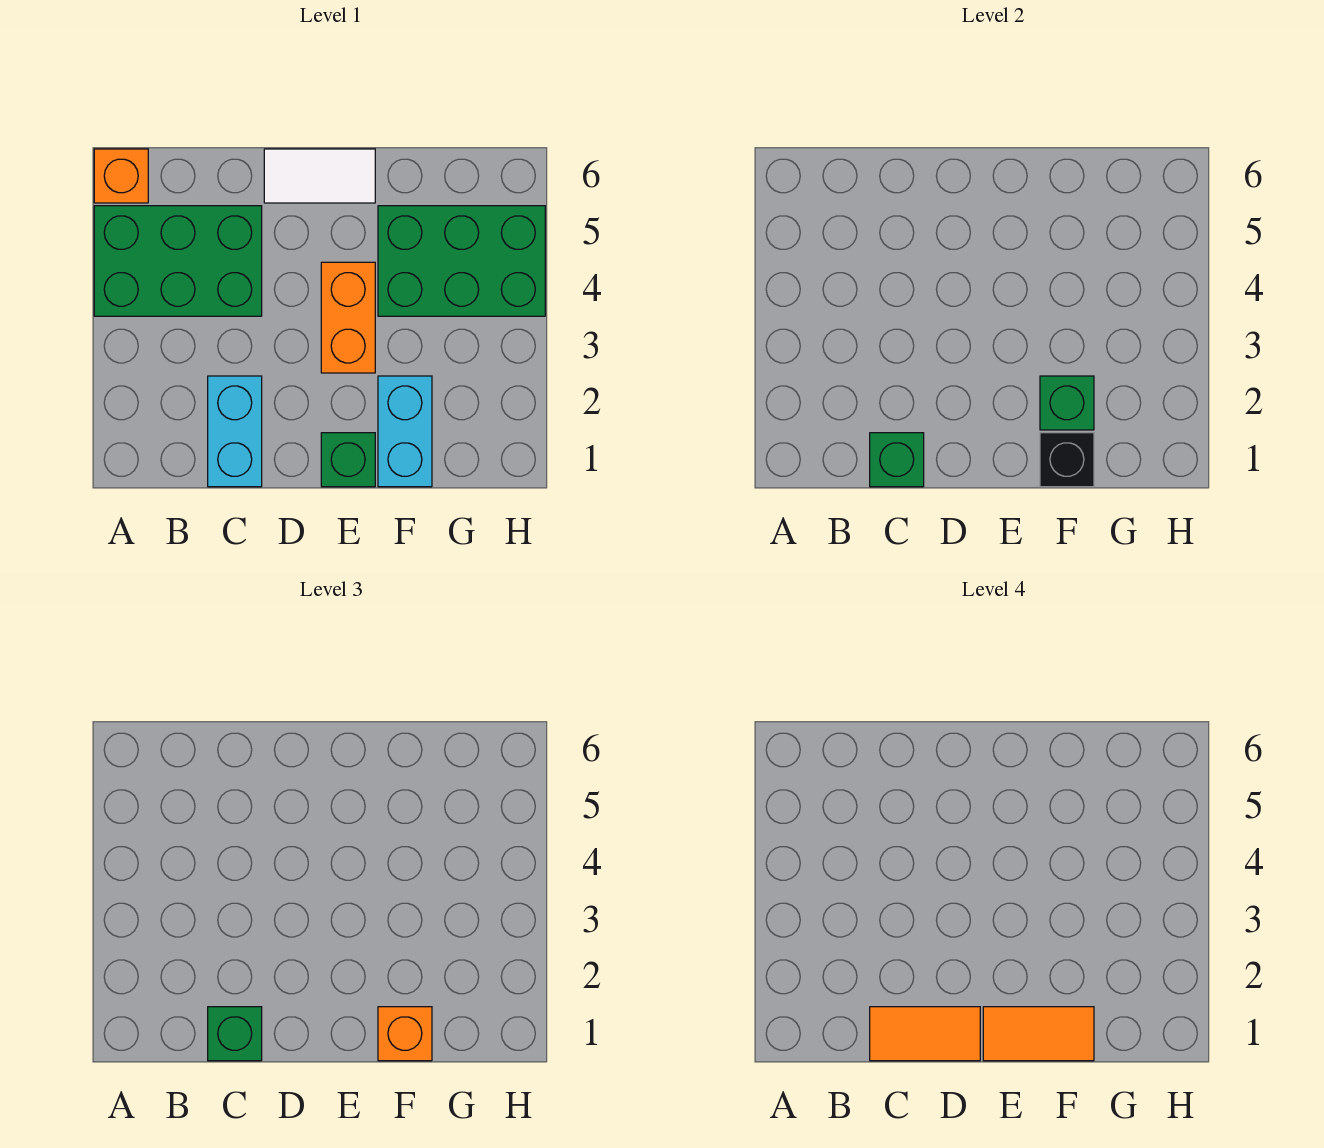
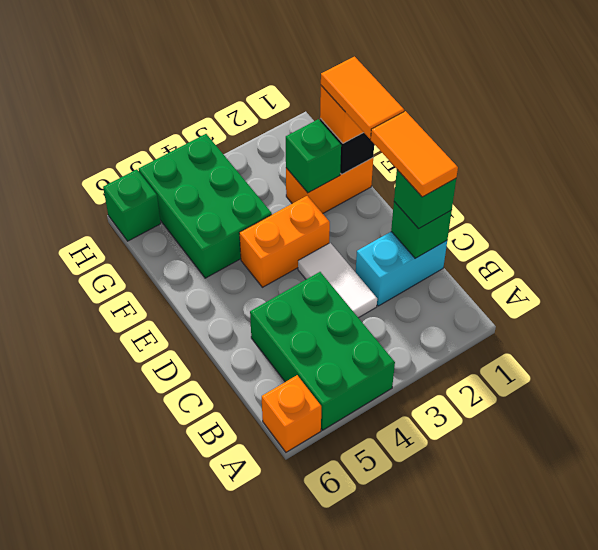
white 1x2 tile [264,149,375,203] -> white 1x2 tile moved to [298,243,377,318]
green 1x1 brick [321,433,375,487] -> green 1x1 brick moved to [103,169,161,241]
cyan 1x2 brick [378,376,432,487] -> orange 1x2 brick [286,158,373,213]

